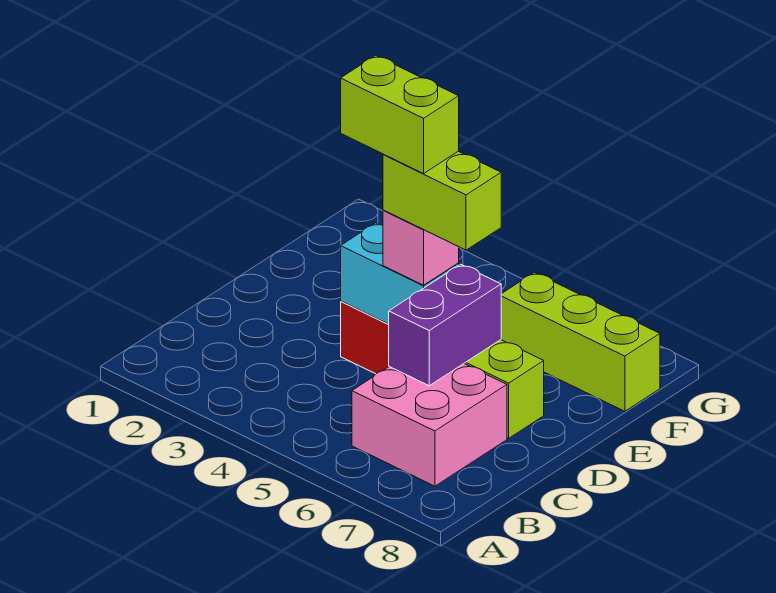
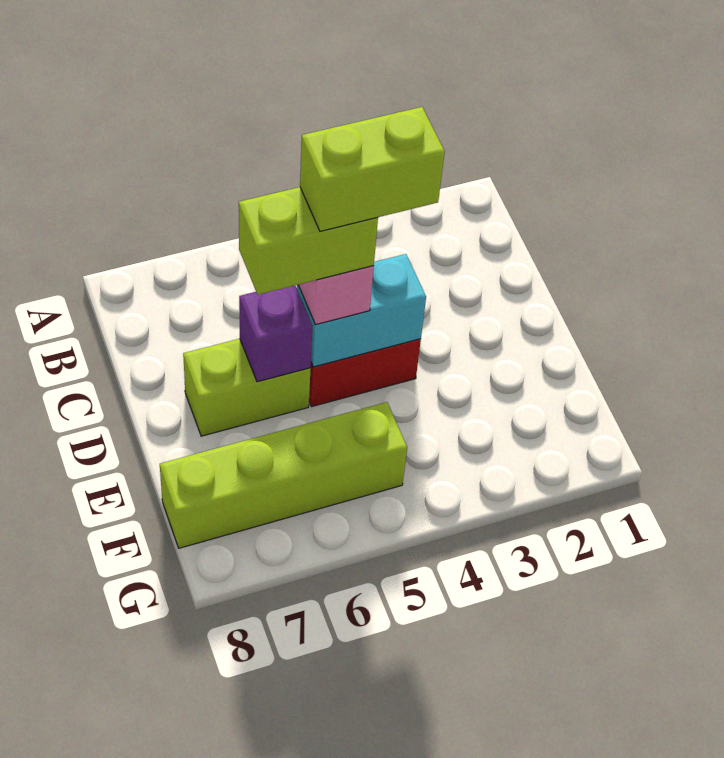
pink 2x2 brick [352,364,507,486] -> none
purple 1x2 brick [389,264,501,386] -> purple 1x1 brick [239,286,313,382]
lime 1x3 brick [501,272,660,411] -> lime 1x4 brick [160,402,407,548]

